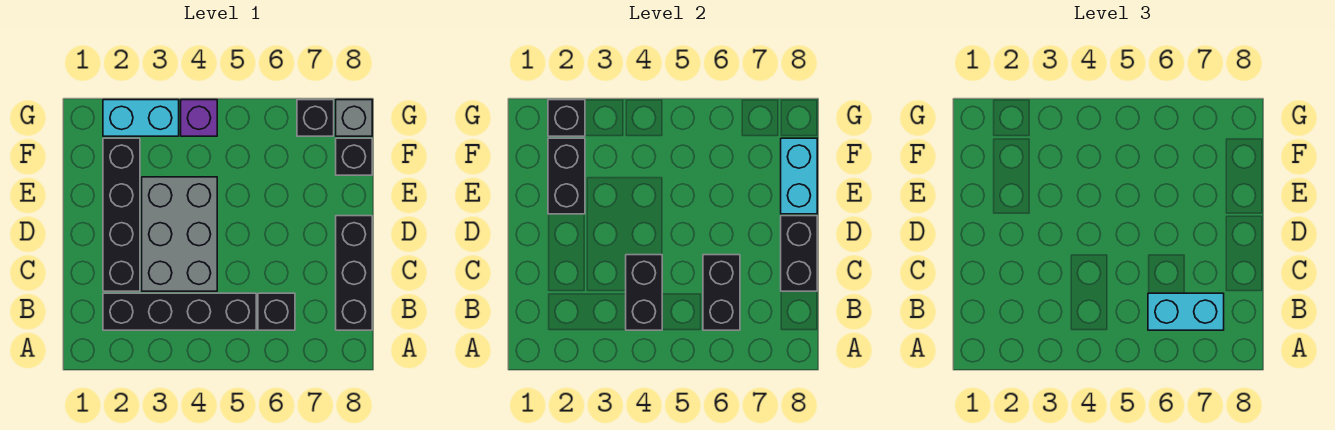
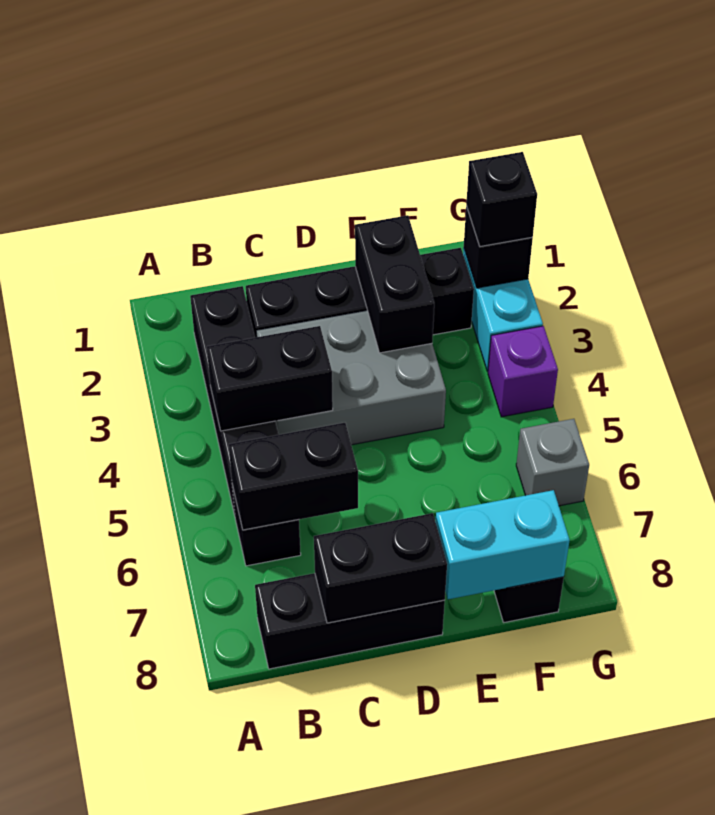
cyan 1x2 brick [1148,293,1224,330] -> none
black 1x2 brick [548,138,585,214] -> black 1x2 brick turned to [355,215,434,353]
black 1x1 brick [297,100,334,136] -> black 1x1 brick moved to [466,152,537,247]
grey 1x1 brick [336,100,372,136] -> grey 1x1 brick moved to [516,419,589,506]

